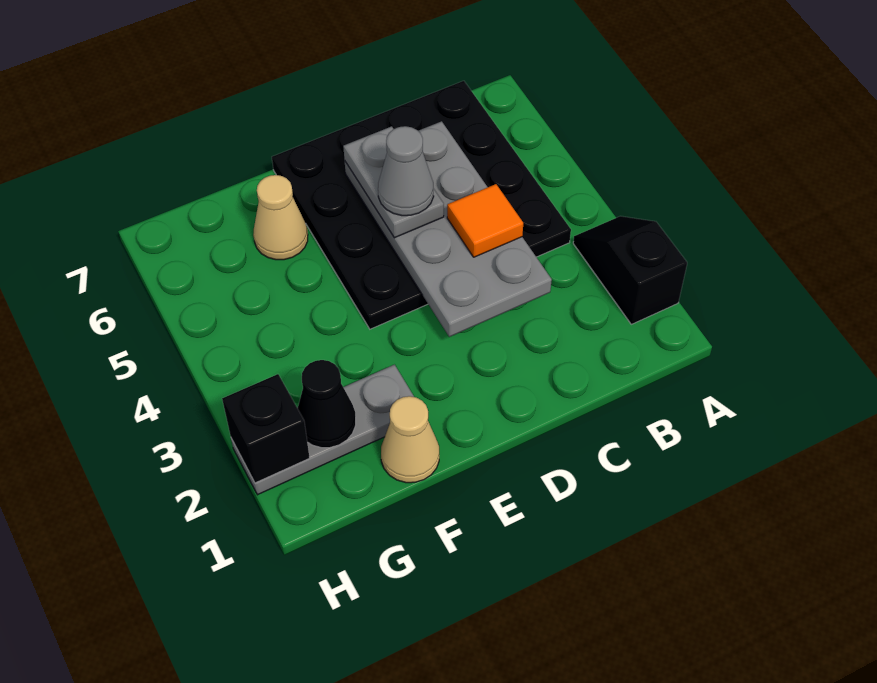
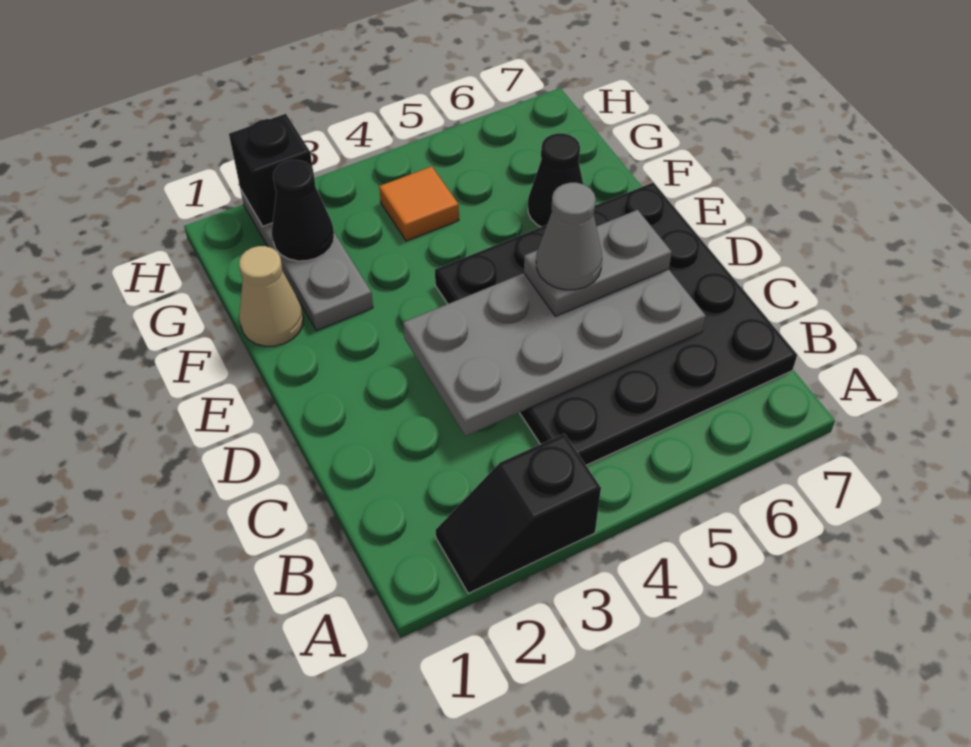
black 1x2 slope [573,216,687,324] -> black 1x2 slope turned to [435,434,601,593]
orange 1x1 tile [447,184,523,257] -> orange 1x1 tile moved to [379,166,459,241]
tan 1x1 cone [253,175,308,260] -> black 1x1 cone [528,133,583,227]

